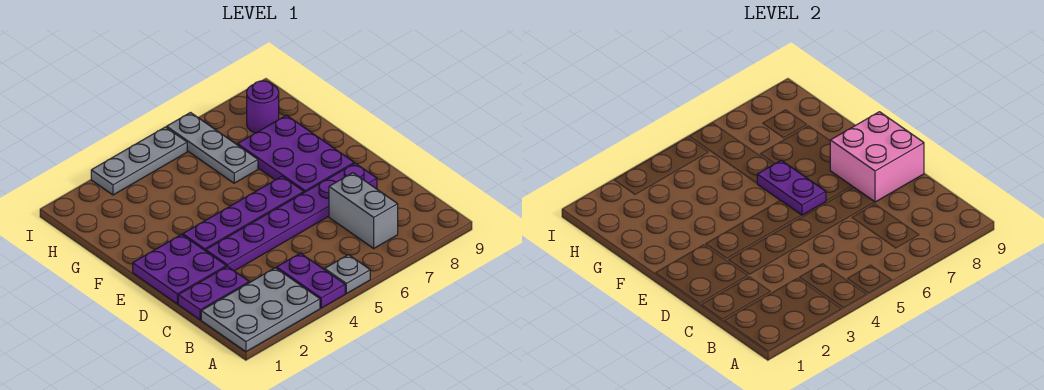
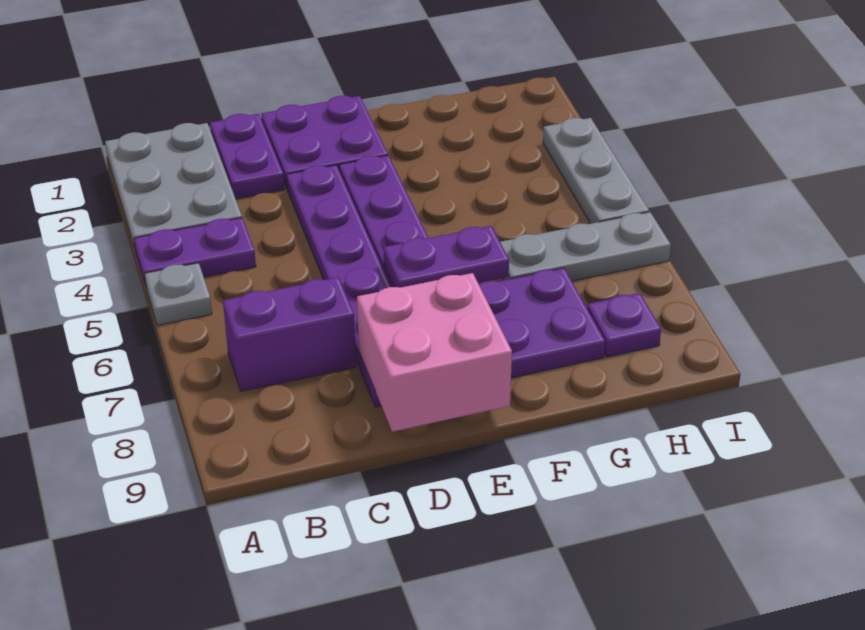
grey 1x2 brick [329,173,398,248] -> purple 1x2 brick [223,277,356,391]
purple 1x1 round brick [247,81,279,133] -> purple 1x1 plate [587,293,661,357]

